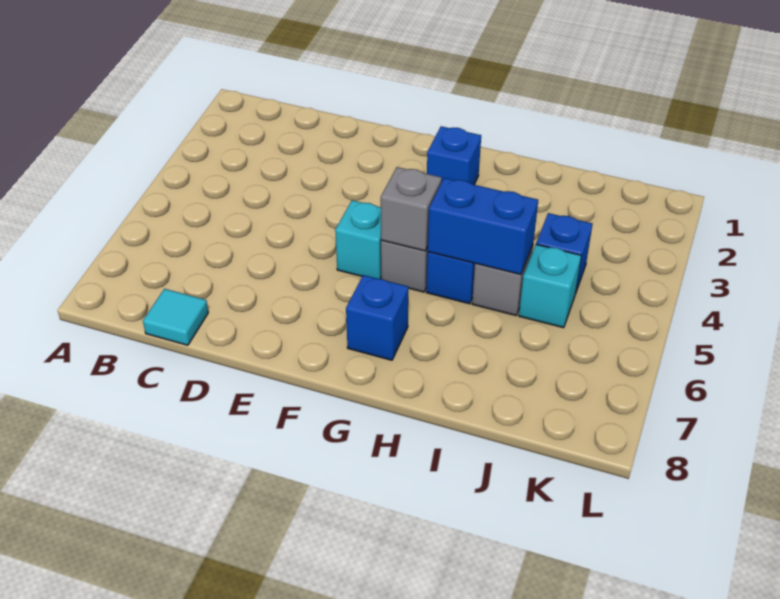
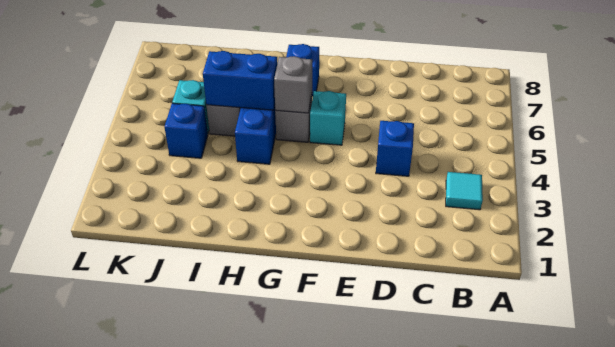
cyan 1x1 tile [143,289,208,345] -> cyan 1x1 tile moved to [446,172,483,210]
blue 1x1 brick [427,126,481,185] -> blue 1x1 brick moved to [376,121,414,176]

